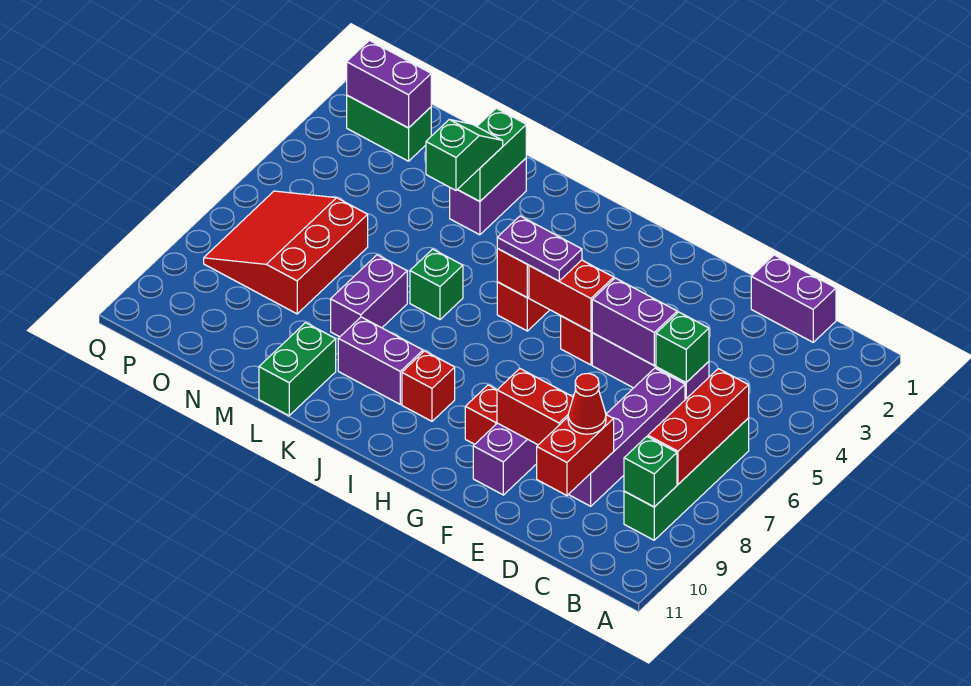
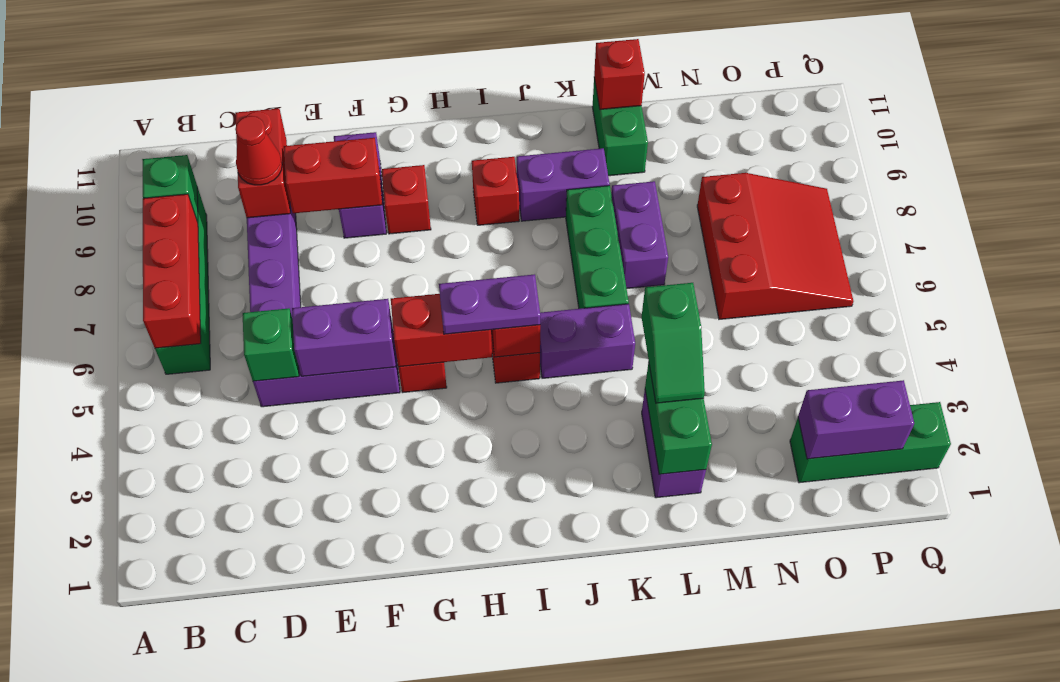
purple 1x2 brick [751,255,836,342] -> purple 1x2 brick moved to [540,304,635,378]
green 1x1 brick [410,249,463,319] -> green 1x3 brick [566,186,629,309]
none -> red 1x1 brick [594,39,645,109]
green 1x2 brick [347,95,431,161] -> green 1x3 brick [790,402,951,483]

